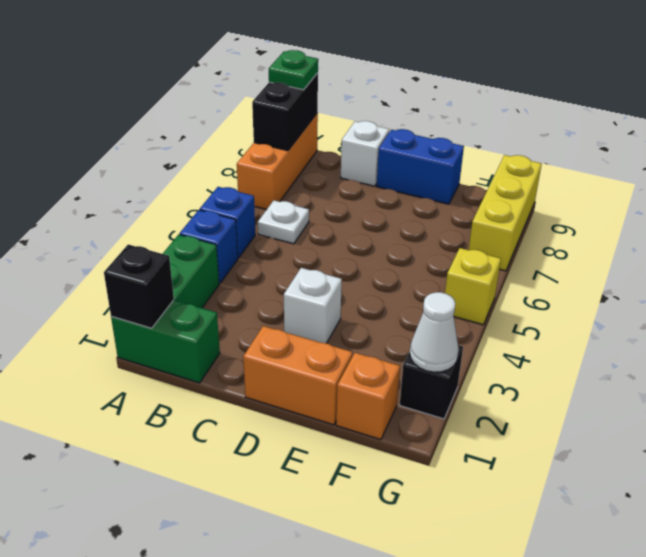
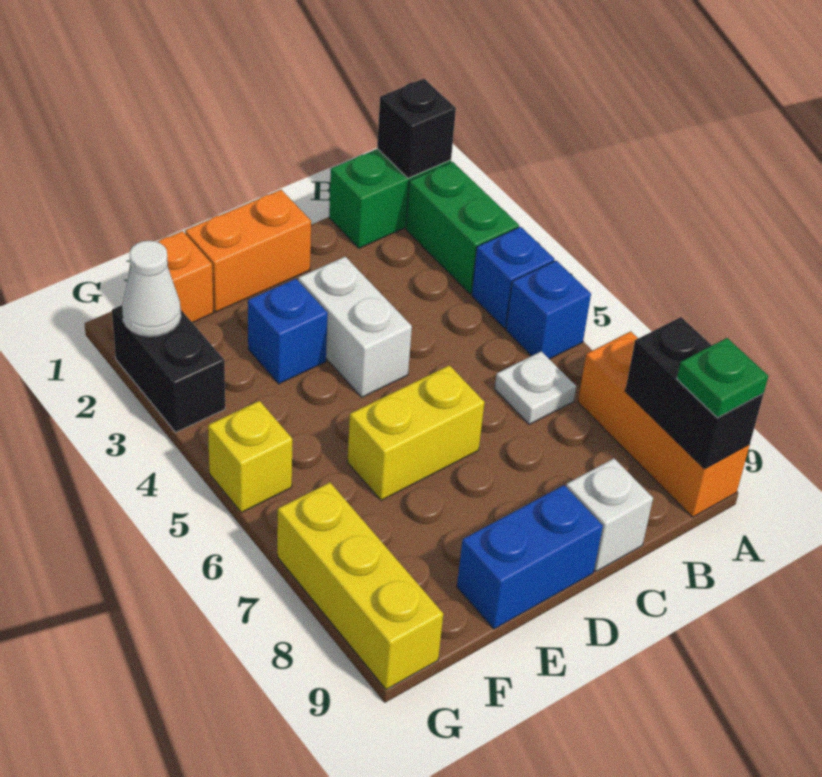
white 1x1 brick [284,268,342,343] -> white 1x2 brick [298,257,412,397]
none -> yellow 1x2 brick [347,365,485,500]
none -> blue 1x1 brick [248,279,328,384]
black 1x1 brick [400,345,463,419] -> black 1x2 brick [112,305,225,432]

